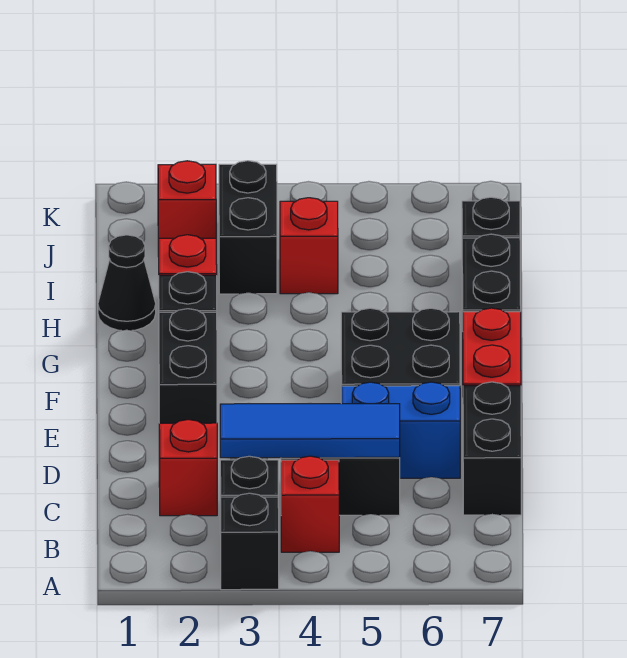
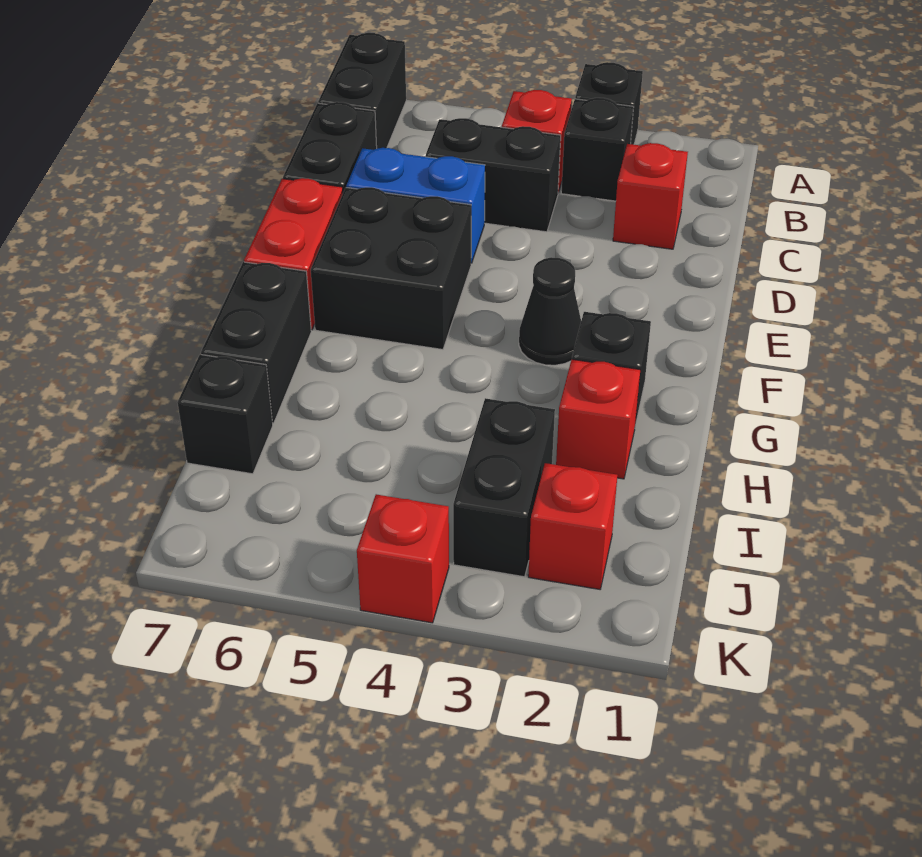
blue 1x3 tile [220,403,400,458] -> none
black 1x2 brick [159,309,217,423] -> black 1x2 brick moved to [318,33,406,149]
black 1x1 cone [98,235,156,331] -> black 1x1 cone moved to [519,257,581,365]
red 1x1 brick [280,198,338,294] -> red 1x1 brick moved to [357,494,449,623]

